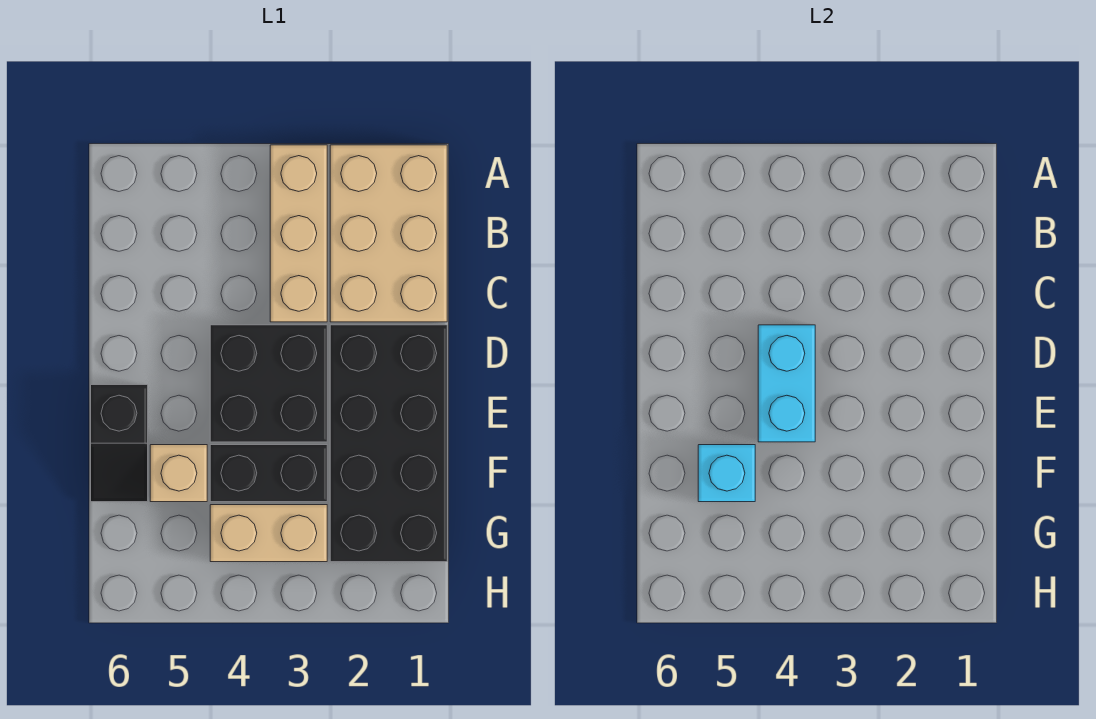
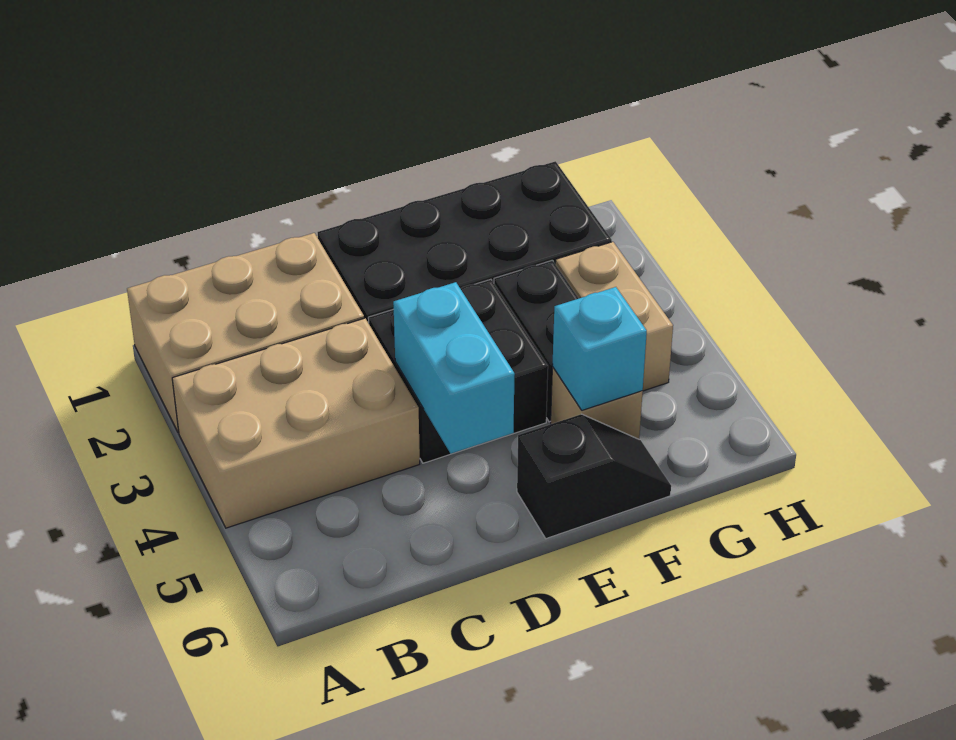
tan 1x3 brick [270,145,327,322] -> tan 2x3 brick [172,318,420,528]
cyan 1x2 brick [758,325,815,442] -> cyan 1x2 brick turned to [393,282,515,454]

